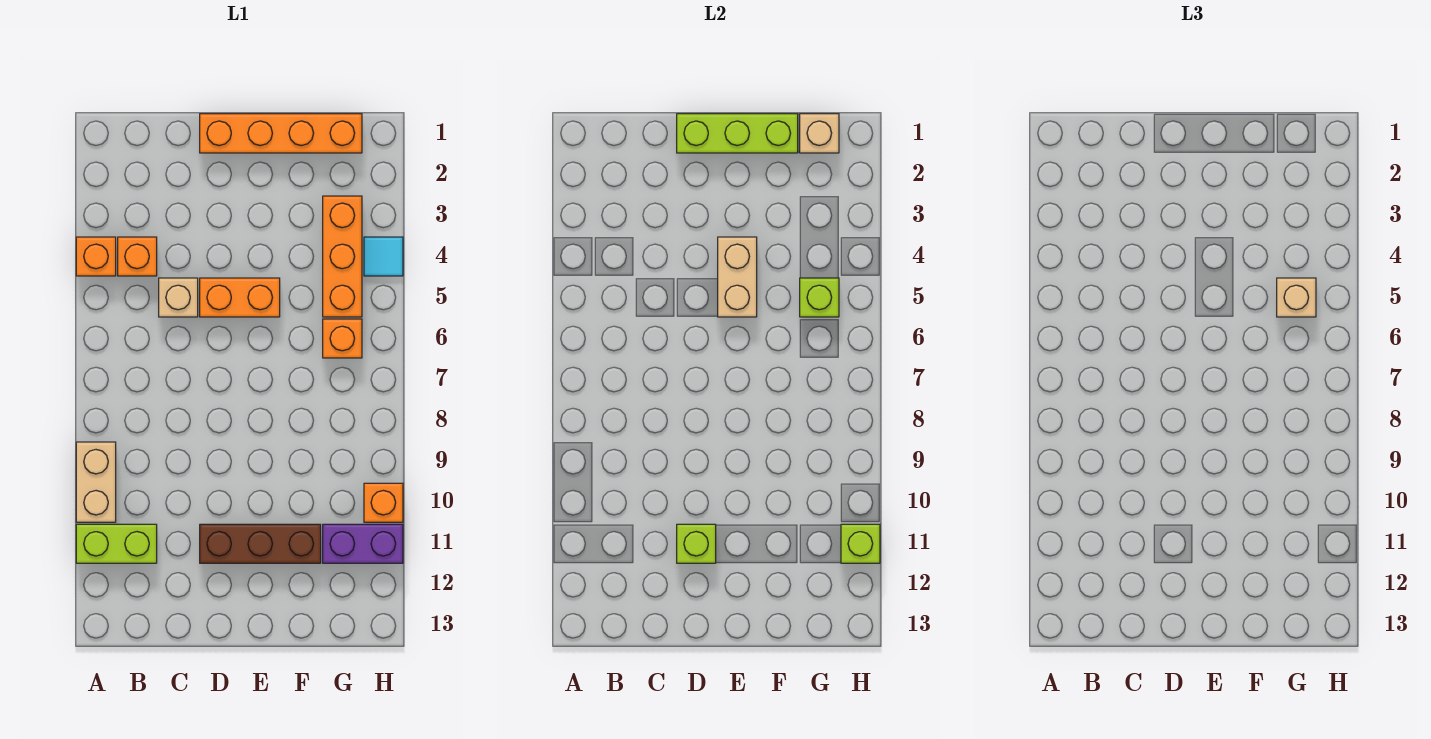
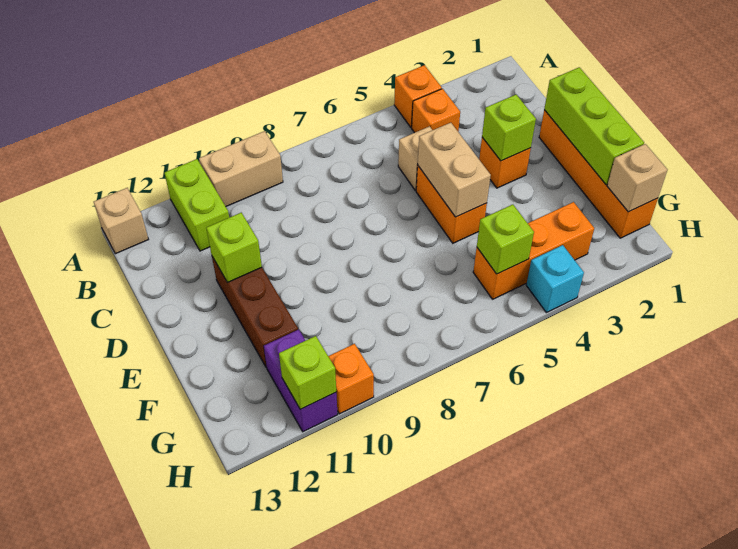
none -> lime 1x1 brick [482,95,536,161]
tan 1x2 brick [718,237,757,317] -> tan 1x2 brick turned to [418,123,491,217]
tan 1x1 brick [1277,278,1316,317] -> tan 1x1 brick moved to [94,188,148,254]
orange 1x1 brick [323,319,362,358] -> orange 1x1 brick moved to [479,137,531,188]
cyan 1x1 tile [364,237,403,276] -> cyan 1x1 brick [526,245,584,313]

